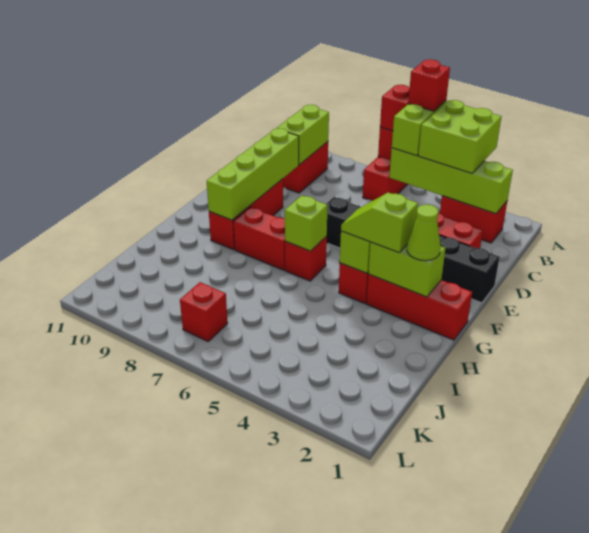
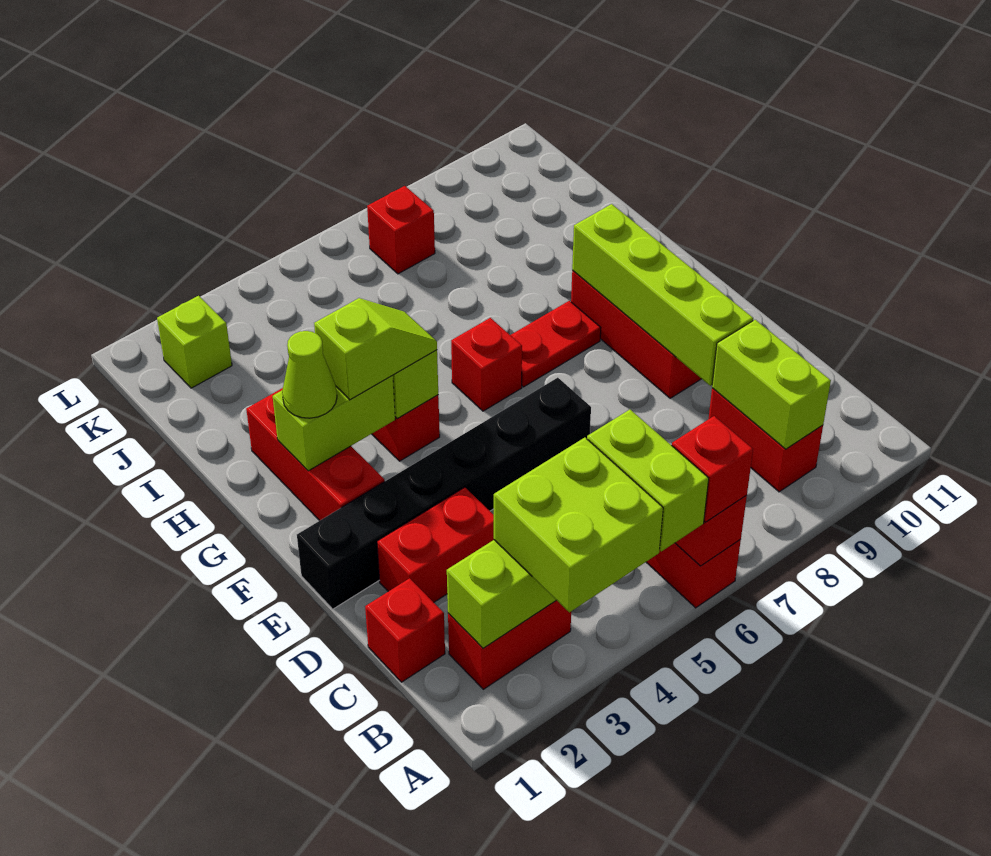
red 1x1 brick [408,59,450,111] -> red 1x1 brick moved to [365,578,445,682]
red 1x3 brick [366,274,472,340] -> red 1x3 brick turned to [246,388,385,521]
lime 1x1 brick [285,195,328,251] -> lime 1x1 brick moved to [157,296,232,388]
red 1x2 brick [233,207,285,270] -> red 1x2 plate [511,301,601,387]

